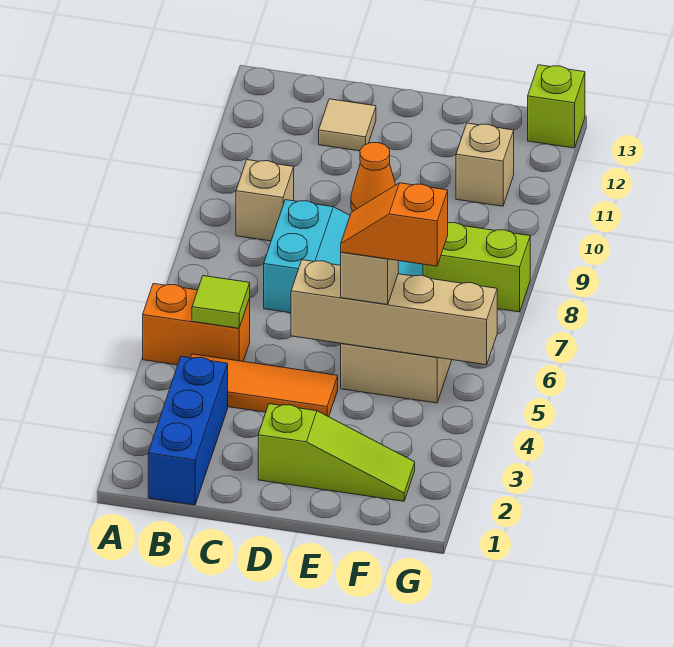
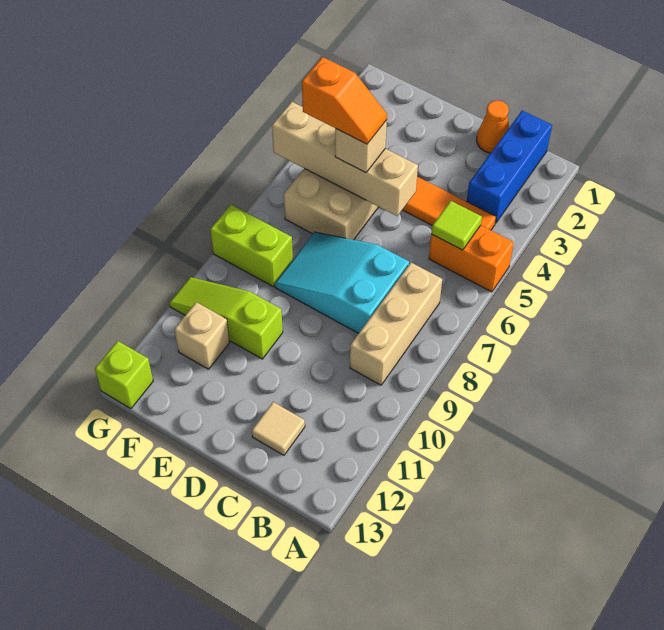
tan 1x1 brick [236,160,294,241] -> tan 1x3 brick [350,263,442,385]
lime 1x3 slope [258,404,415,501] -> lime 1x3 slope moved to [169,277,283,359]
orange 1x1 cone [351,143,396,211] -> orange 1x1 cone moved to [477,100,509,153]

